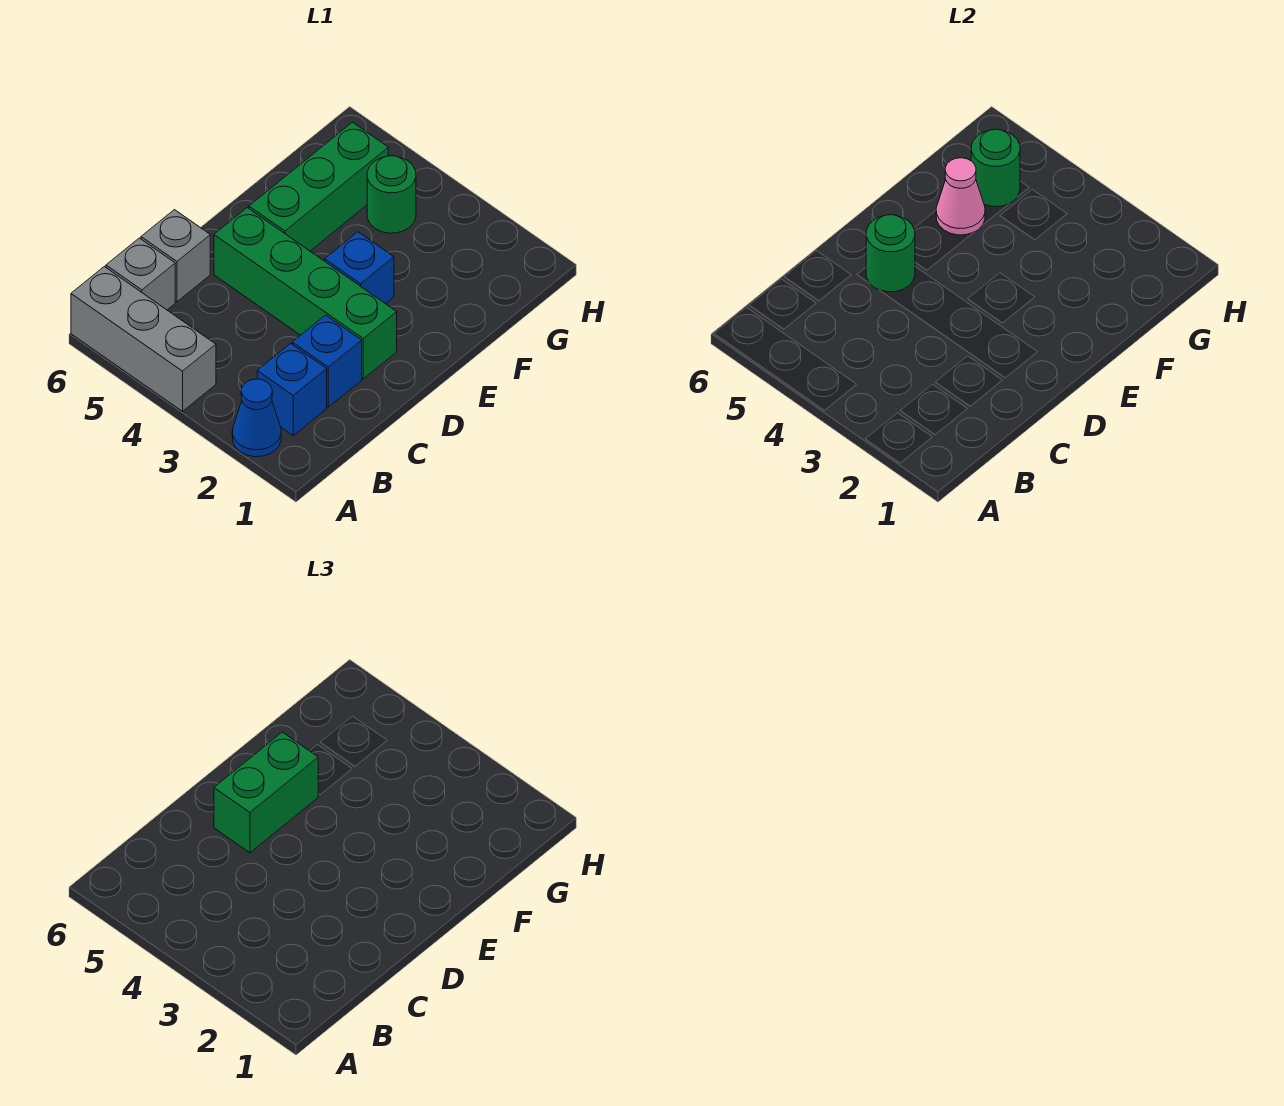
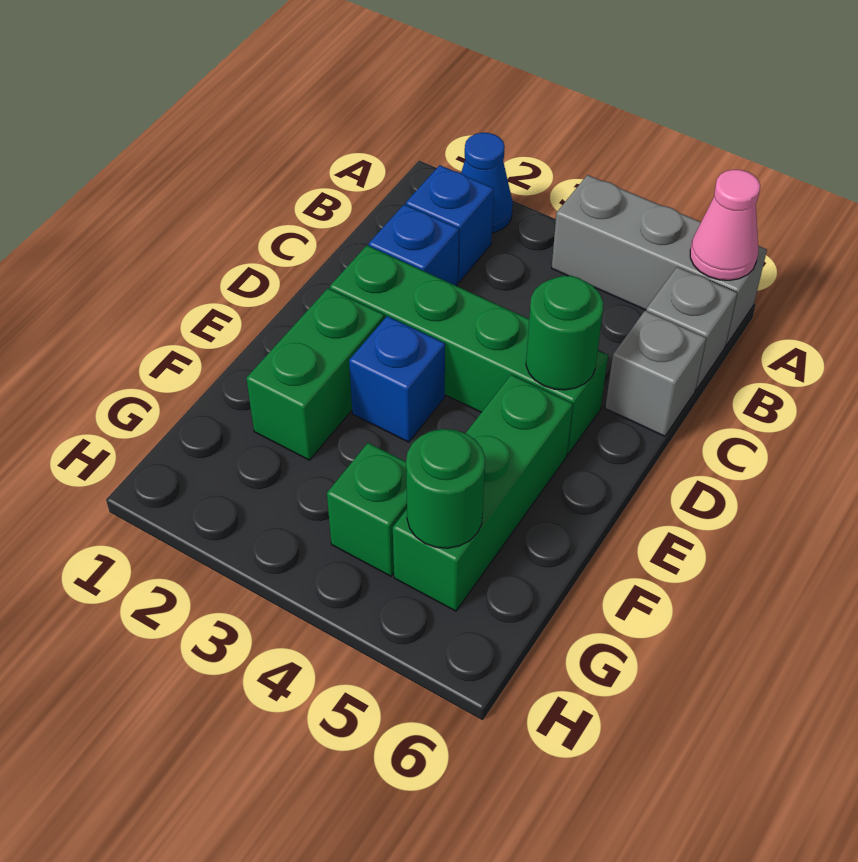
green 1x2 brick [214,732,318,853] -> green 1x2 brick moved to [246,288,384,460]
pink 1x1 cone [936,158,985,235] -> pink 1x1 cone moved to [690,170,760,280]
green 1x1 round brick [367,156,416,233] -> green 1x1 brick [327,443,407,576]

